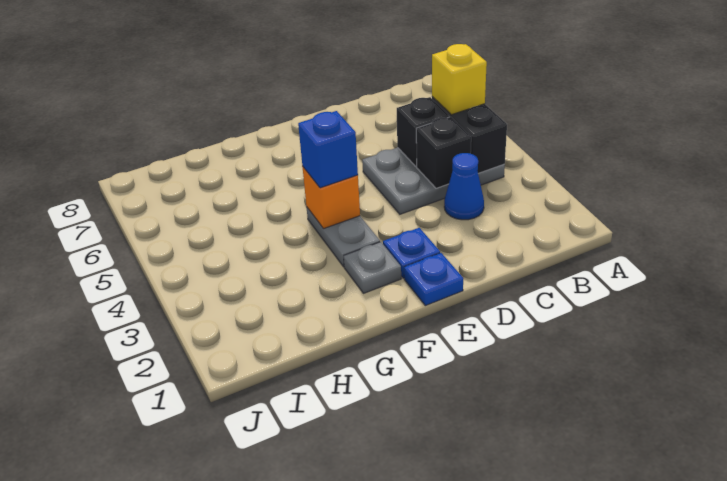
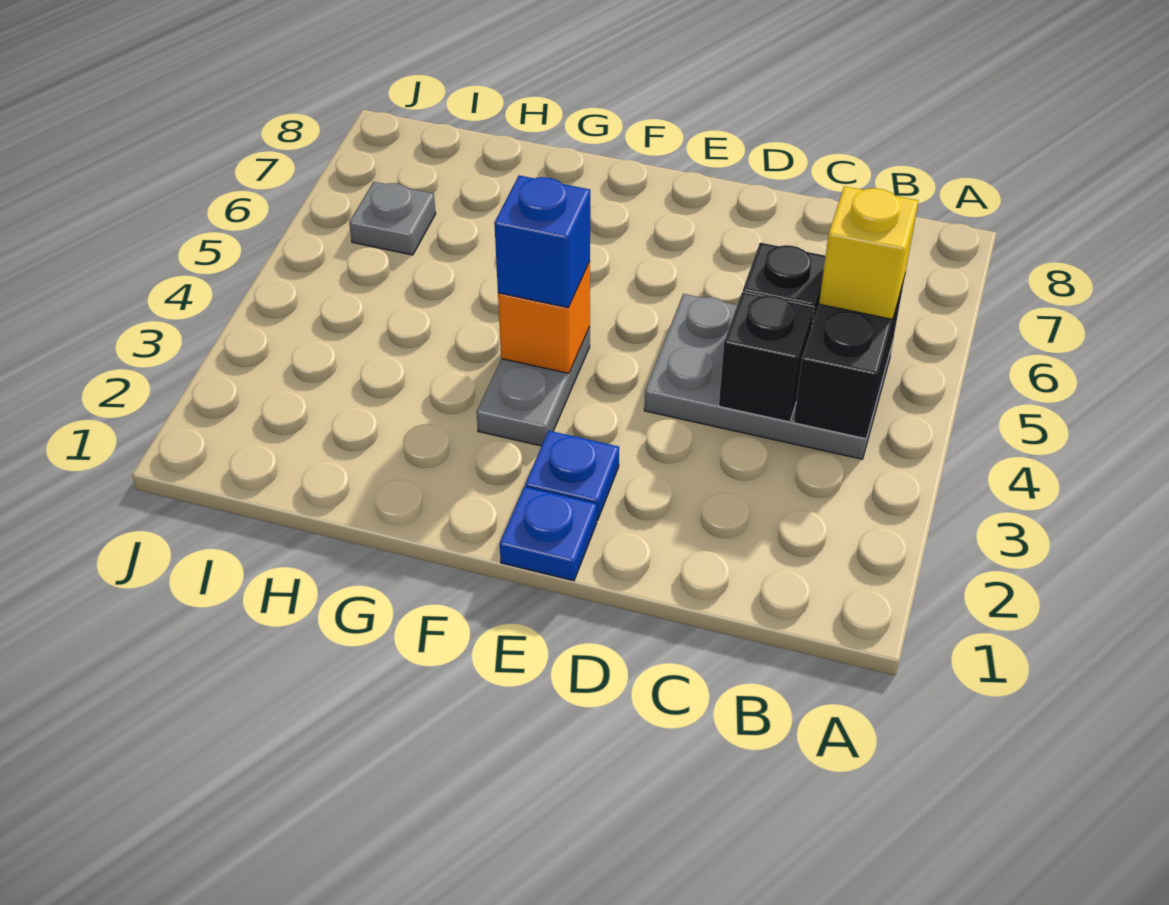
blue 1x1 cone [444,153,484,220] -> none
grey 1x1 plate [344,242,401,293] -> grey 1x1 plate moved to [349,182,436,255]

